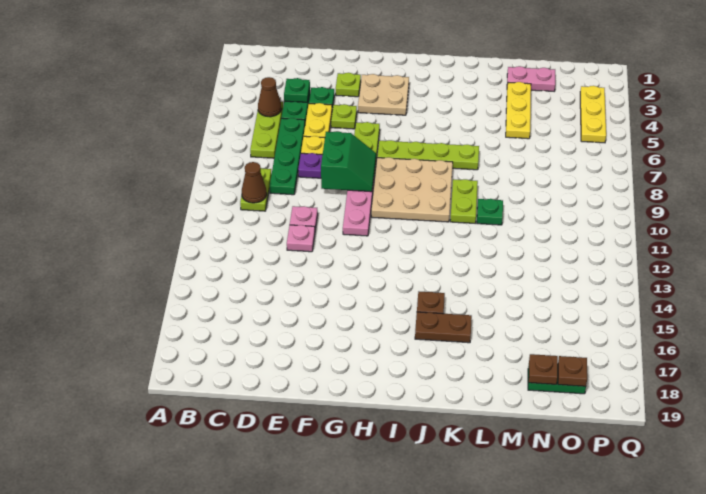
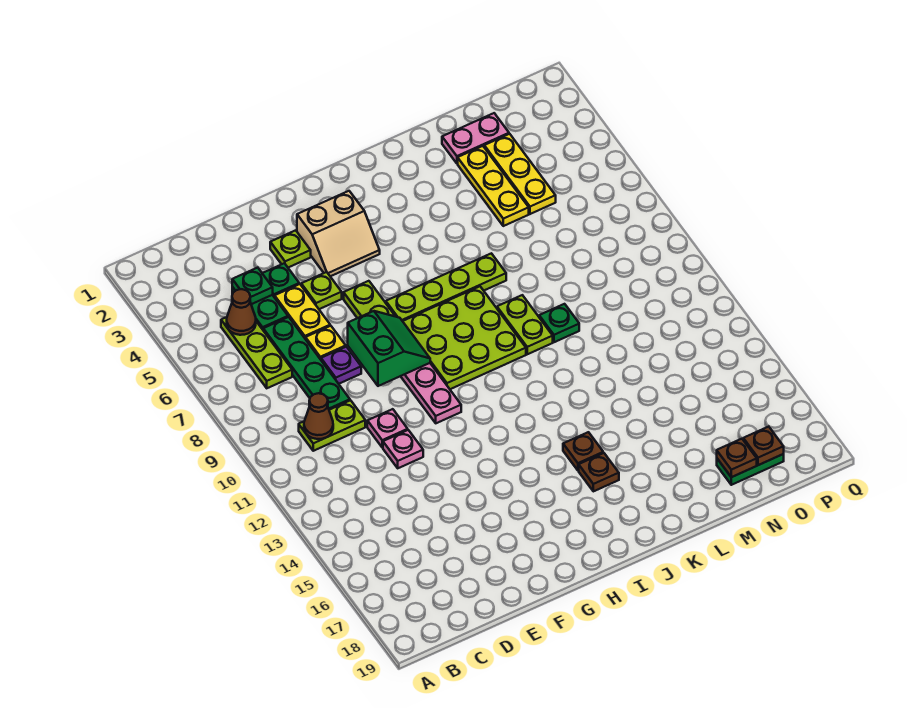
lime 1x2 plate [240,168,271,211] -> lime 1x2 plate turned to [299,400,365,451]
tan 2x2 plate [358,74,409,115] -> tan 2x2 slope [297,191,380,276]
tan 3x3 plate [371,157,453,222] -> lime 3x3 plate [403,286,526,389]
brown 1x2 plate [415,312,472,343] -> brown 1x1 plate [579,453,619,491]
yellow 1x3 plate [580,86,606,143] -> yellow 1x3 plate moved to [484,134,556,214]

